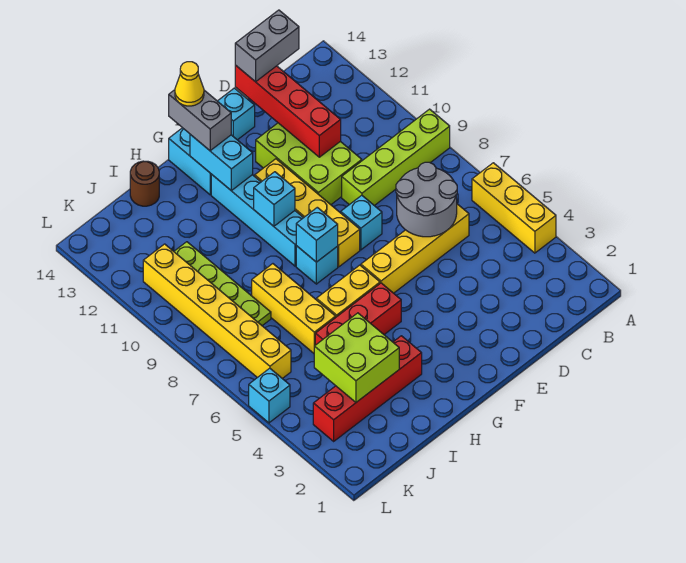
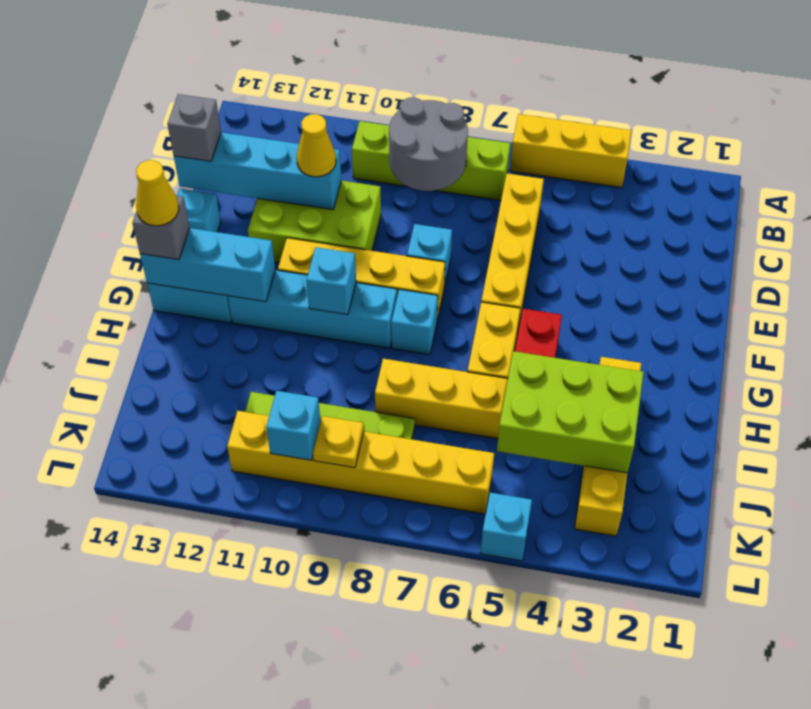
lime 1x4 brick [342,109,450,206] -> lime 1x4 brick turned to [352,121,510,200]
grey 2x2 round brick [396,162,457,237] -> grey 2x2 round brick moved to [389,97,468,191]
grey 1x2 brick [235,10,299,82] -> grey 1x1 brick [167,94,221,161]
red 1x4 brick [235,65,341,157] -> cyan 1x4 brick [174,132,341,210]
none -> yellow 1x1 cone [297,114,336,177]
cyan 1x1 brick [296,207,338,262] -> cyan 1x1 brick moved to [266,391,320,460]
cyan 1x2 brick [190,134,253,191] -> cyan 1x3 brick [140,228,275,302]
grey 1x2 brick [169,90,231,151] -> grey 1x1 brick [132,195,190,260]
red 1x4 brick [313,336,422,441] -> yellow 1x4 brick [575,357,641,536]
lime 2x2 brick [314,313,399,402] -> lime 2x3 brick [497,351,644,473]
brown 1x1 round brick [130,161,159,206] -> none
none -> yellow 1x1 plate [313,416,364,468]

